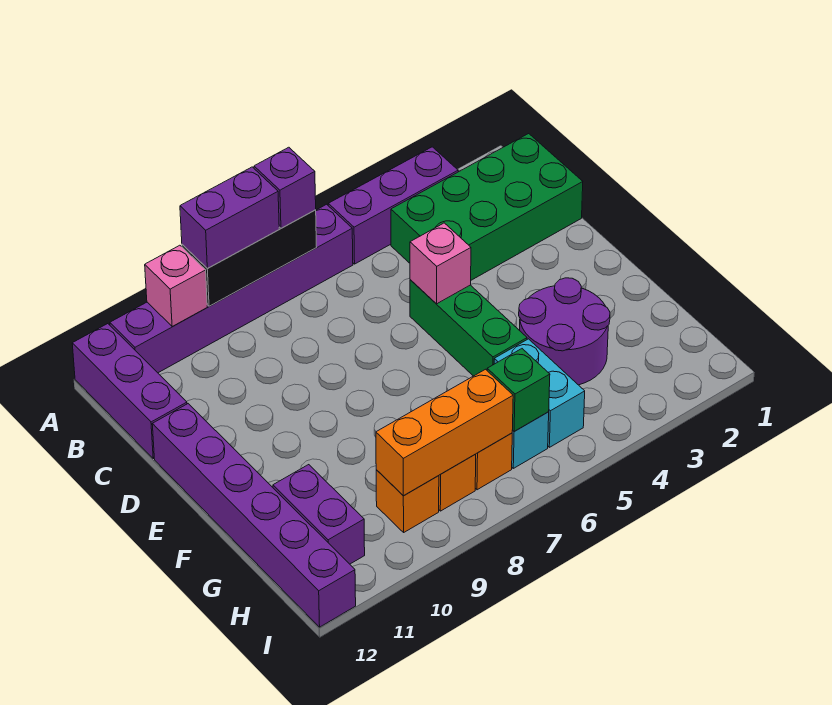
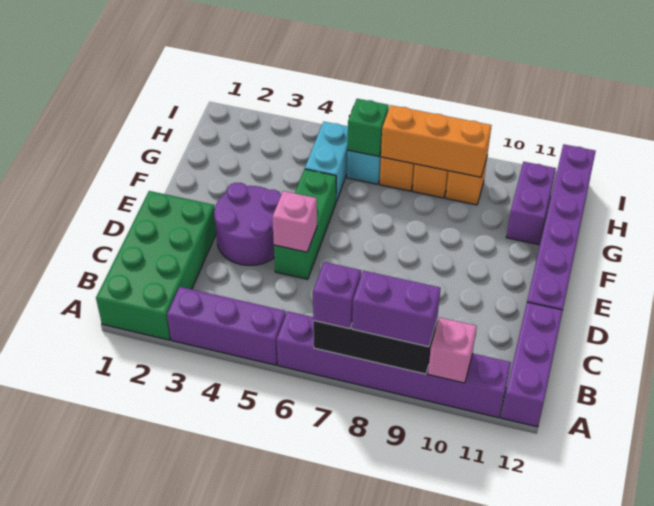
green 2x4 brick [391,134,583,280] -> green 2x4 brick turned to [96,191,216,340]
purple 2x2 round brick [519,278,610,385] -> purple 2x2 round brick moved to [214,183,281,265]

